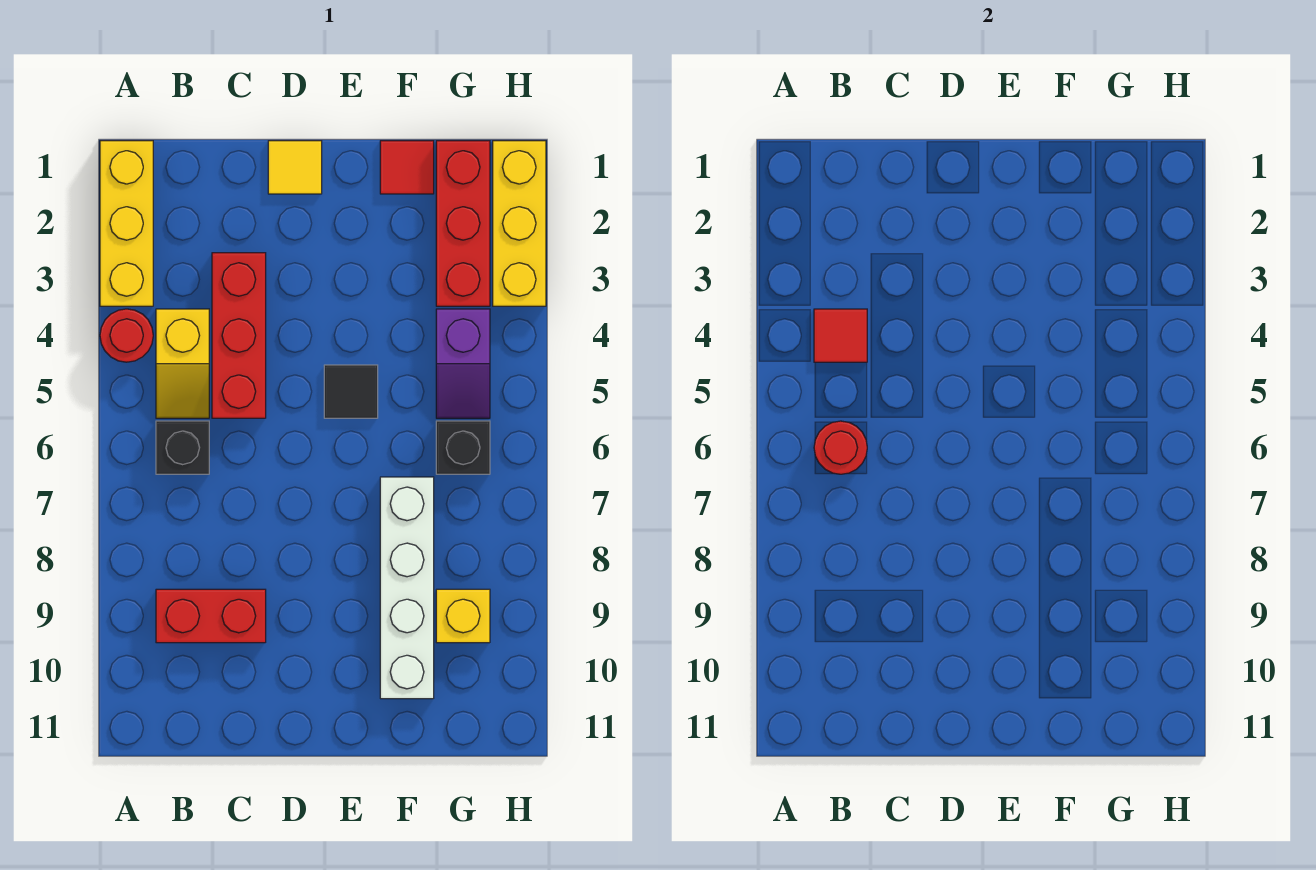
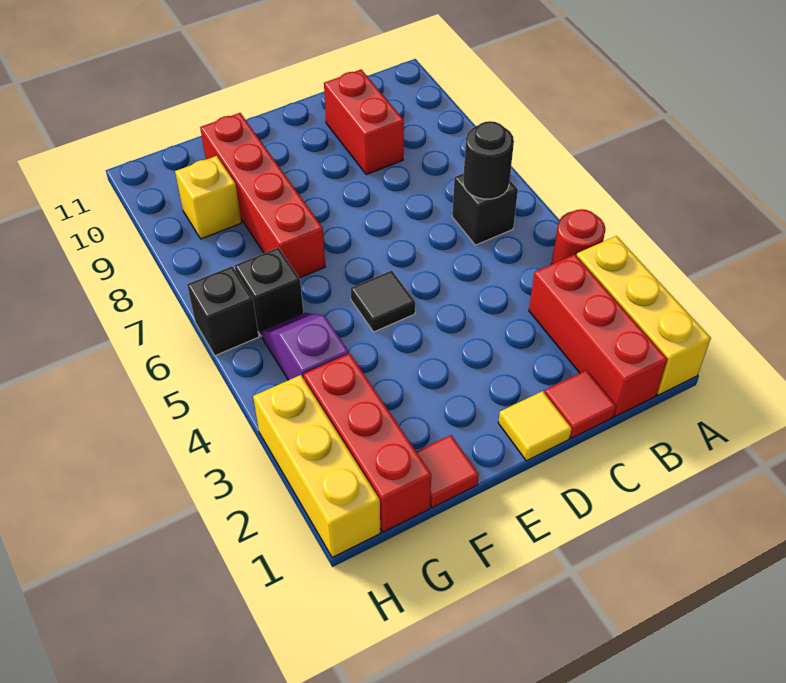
yellow 1x2 slope [156,309,209,418] -> none
red 1x1 tile [814,309,867,362] -> red 1x1 tile moved to [544,370,616,438]
red 1x1 round brick [814,421,867,474] -> black 1x1 round brick [463,121,514,199]
red 1x2 brick [156,589,266,643] -> red 1x2 brick turned to [324,70,404,175]
red 1x3 brick [212,253,266,418] -> red 1x3 brick moved to [529,254,667,416]
white 1x4 brick [380,477,434,699] -> red 1x4 brick [200,113,325,278]
none -> black 1x1 brick [187,266,259,356]

